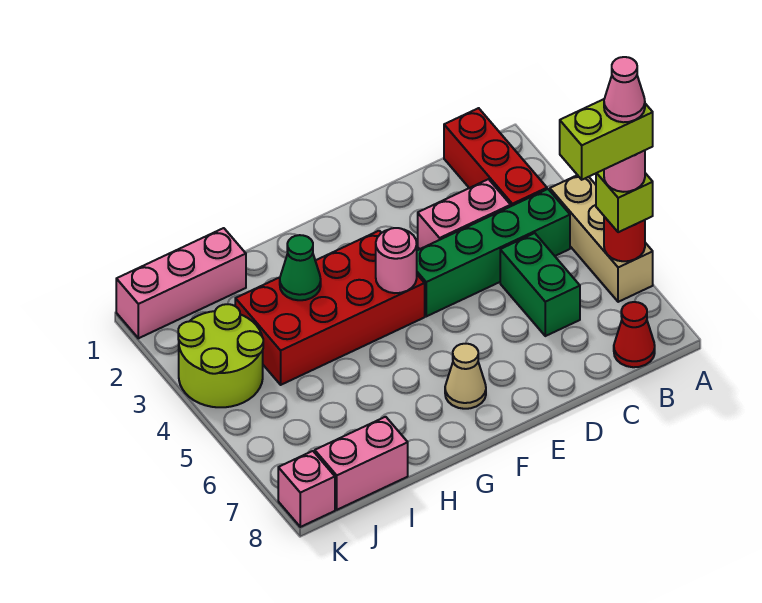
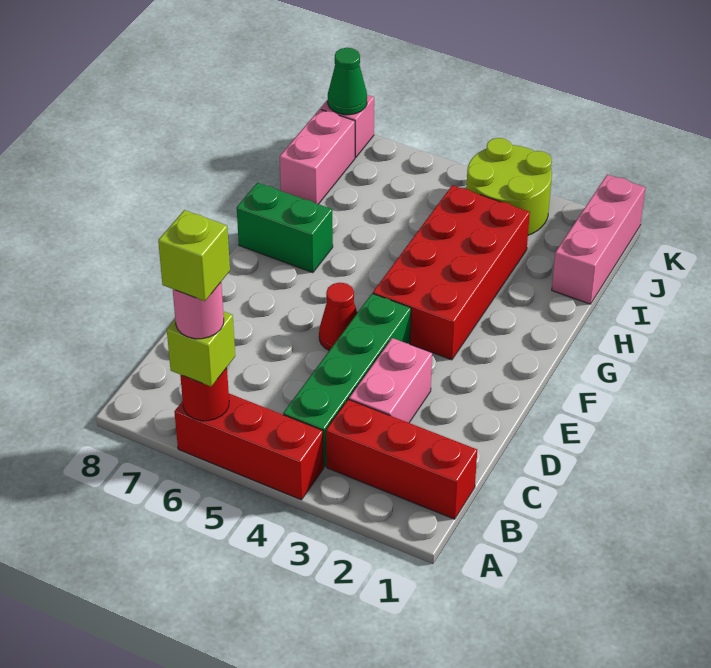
tan 1x3 brick [550,175,653,302] -> red 1x3 brick [174,394,324,500]
lime 1x2 brick [560,99,653,180] -> lime 1x1 brick [158,210,230,301]
pink 1x1 cone [604,57,645,122] -> none
red 1x1 cone [614,302,655,367] -> red 1x1 cone moved to [319,283,357,351]
green 1x2 brick [500,233,580,336] -> green 1x2 brick moved to [237,183,333,273]
pink 1x1 round brick [376,228,417,293] -> none
tan 1x1 cone [445,344,486,409] -> none
green 1x1 cone [280,235,321,300] -> green 1x1 cone moved to [328,48,367,115]

